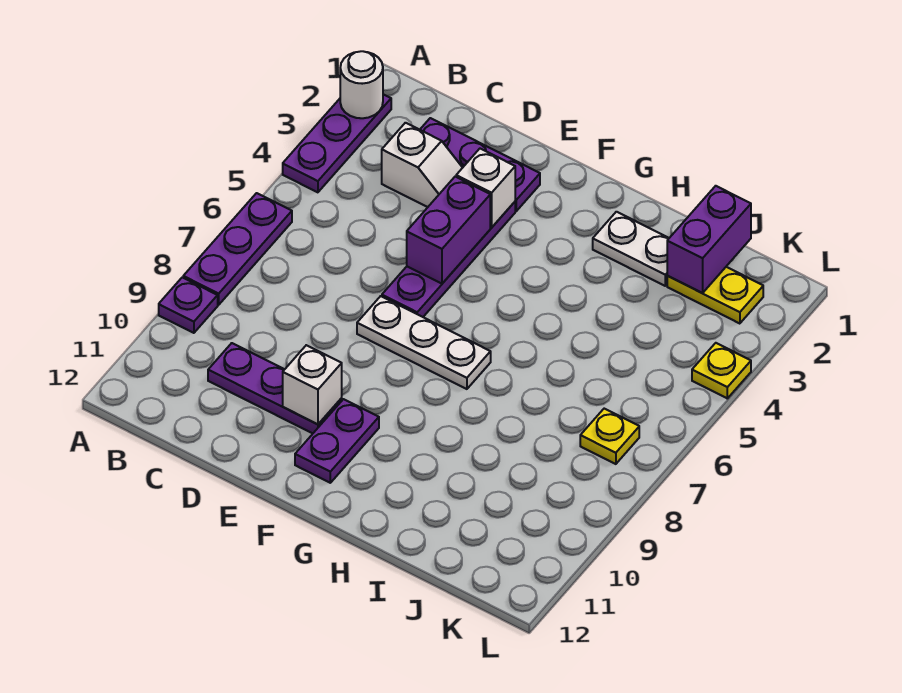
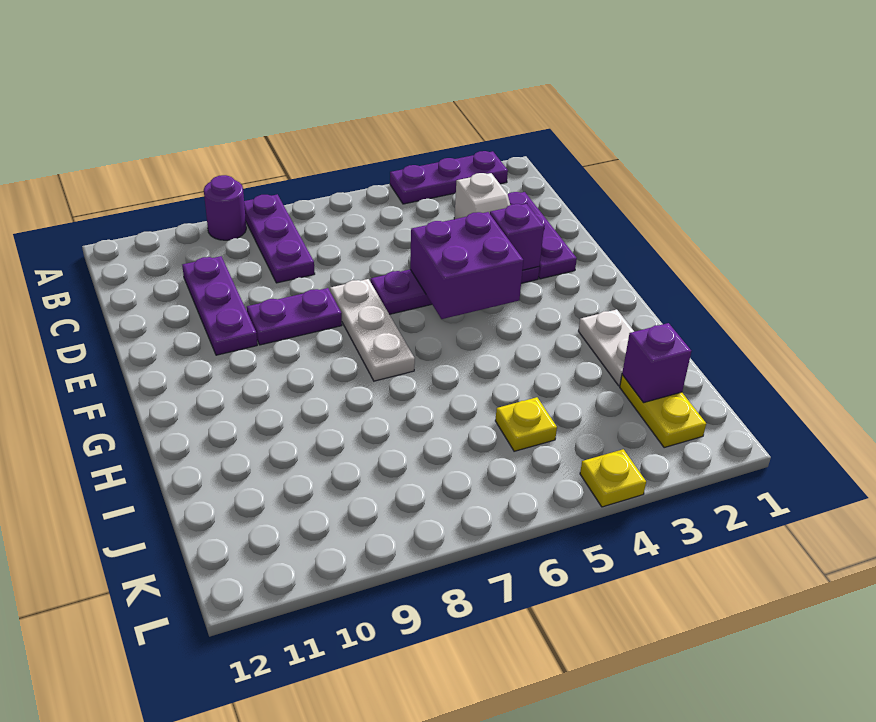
white 1x1 round brick [340,51,383,118] -> none
purple 1x3 plate [183,193,292,305] -> purple 1x3 plate turned to [244,194,315,283]
purple 1x1 plate [159,277,218,333] -> purple 1x1 round brick [204,175,246,240]
white 1x1 brick [456,149,515,227] -> purple 1x1 brick [490,204,544,270]
purple 1x2 brick [407,177,490,284] -> purple 2x2 brick [410,212,523,319]
white 1x1 brick [283,345,342,424] -> none
purple 1x2 plate [295,399,379,483] -> purple 1x2 plate moved to [247,288,342,345]
purple 1x2 brick [667,186,751,293] -> purple 1x1 brick [622,323,691,402]
yellow 1x1 plate [580,409,639,464] -> yellow 1x1 plate moved to [495,397,557,451]

